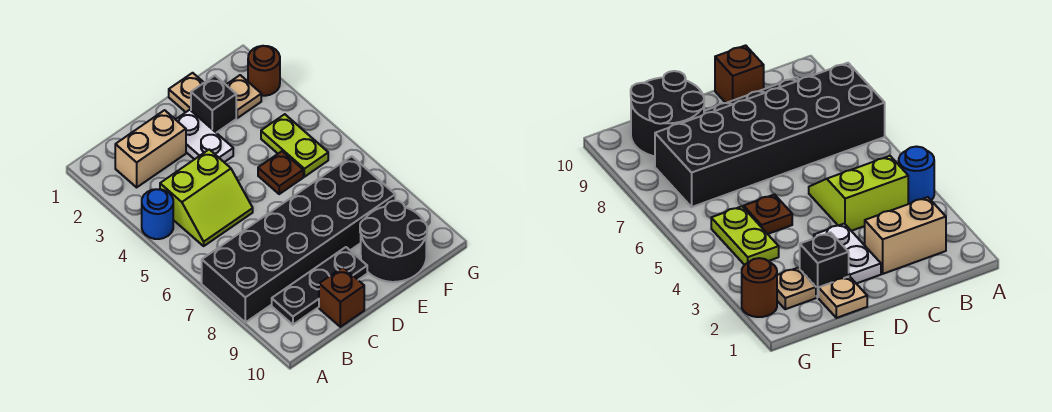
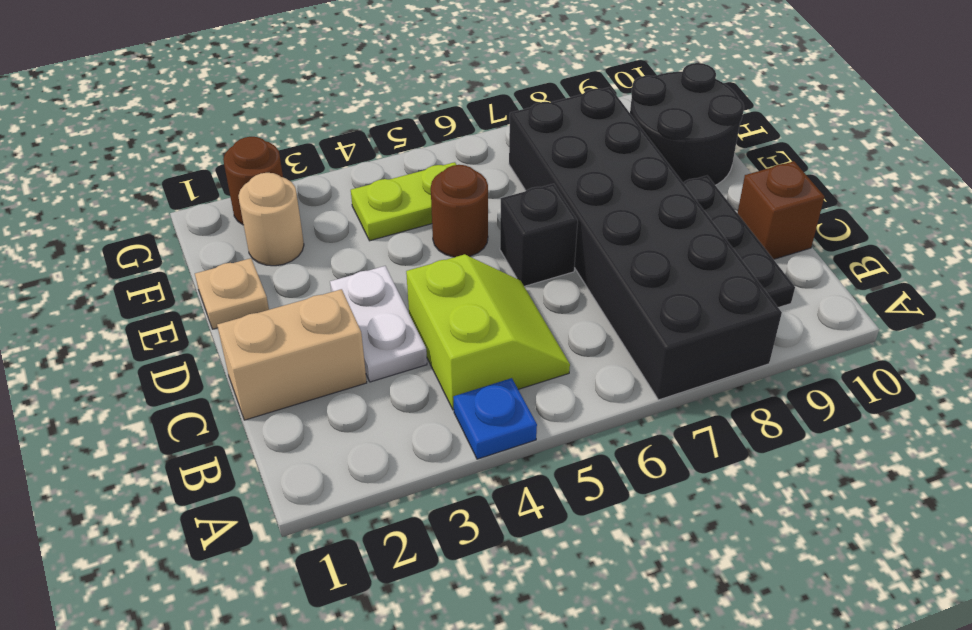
blue 1x1 round brick [142,189,173,239] -> blue 1x1 plate [453,378,537,459]
tan 1x2 brick [115,110,186,187] -> tan 1x2 brick turned to [217,289,367,420]
white 1x2 plate [175,110,233,162] -> white 1x2 plate turned to [330,266,427,382]
black 1x1 brick [191,76,236,133] -> black 1x1 brick moved to [500,184,578,286]
brown 1x1 plate [258,151,303,194] -> brown 1x1 round brick [431,165,488,257]
tan 1x1 plate [226,75,261,118] -> tan 1x1 round brick [238,173,304,266]

